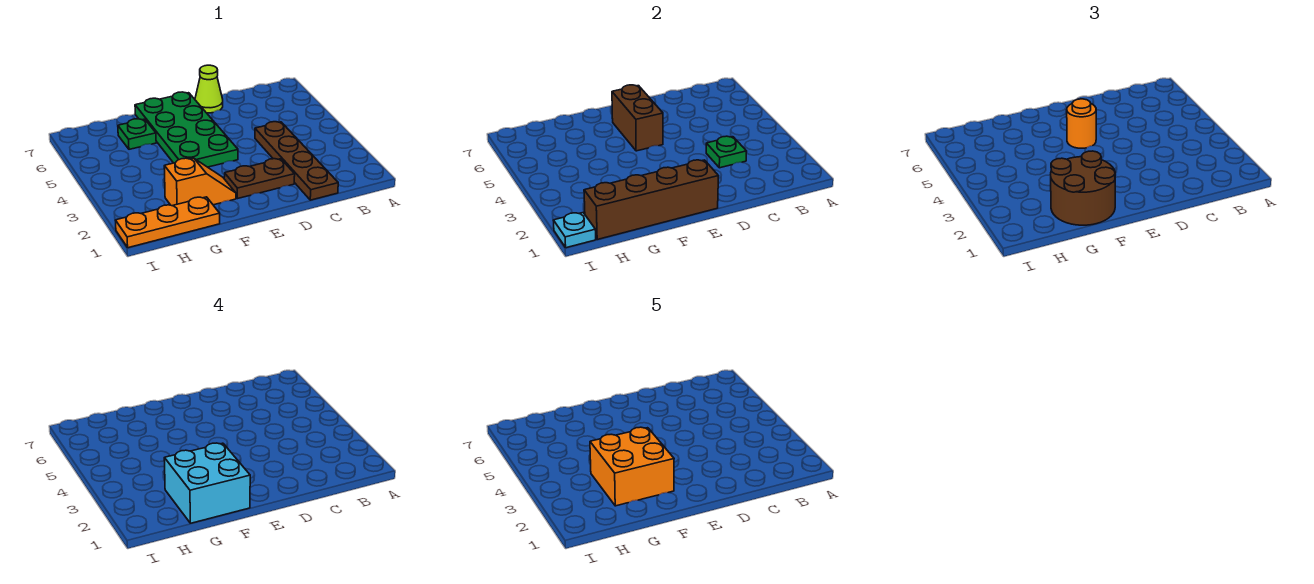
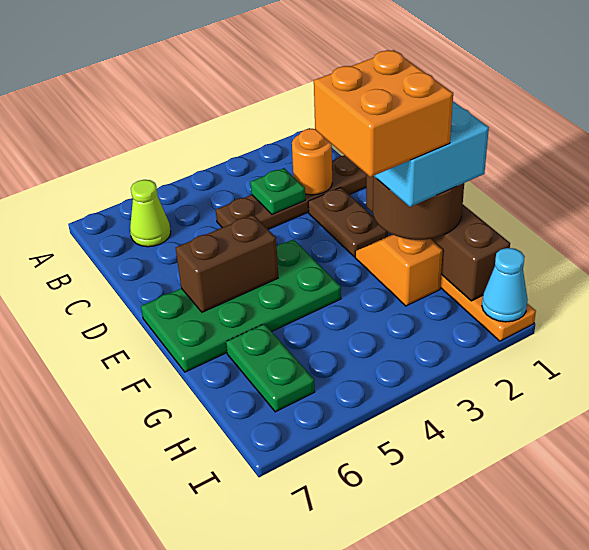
lime 1x1 cone [195,65,223,113] -> lime 1x1 cone moved to [130,180,171,247]
orange 1x1 round brick [1067,99,1096,148] -> orange 1x1 round brick moved to [292,129,332,195]
green 1x1 plate [118,119,156,149] -> green 1x2 plate [226,324,315,412]
cyan 1x1 plate [553,213,596,248] -> cyan 1x1 cone [482,248,528,322]

